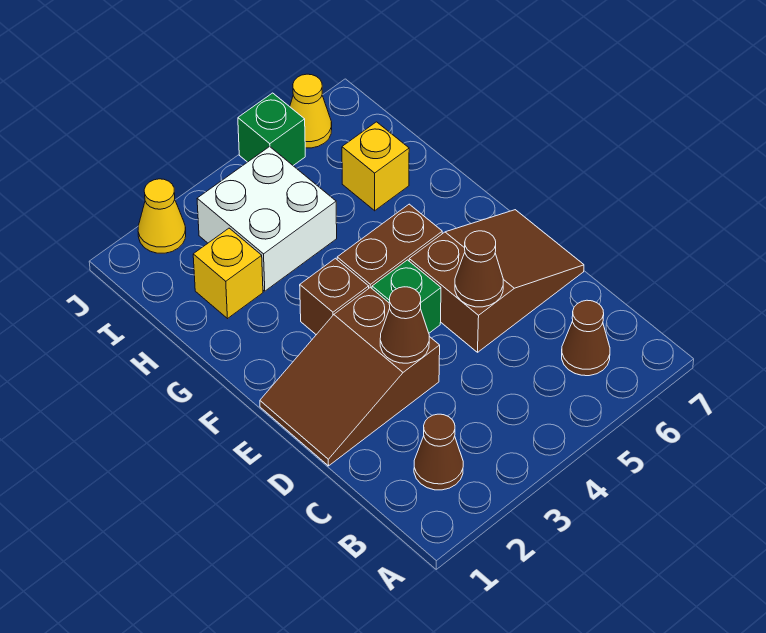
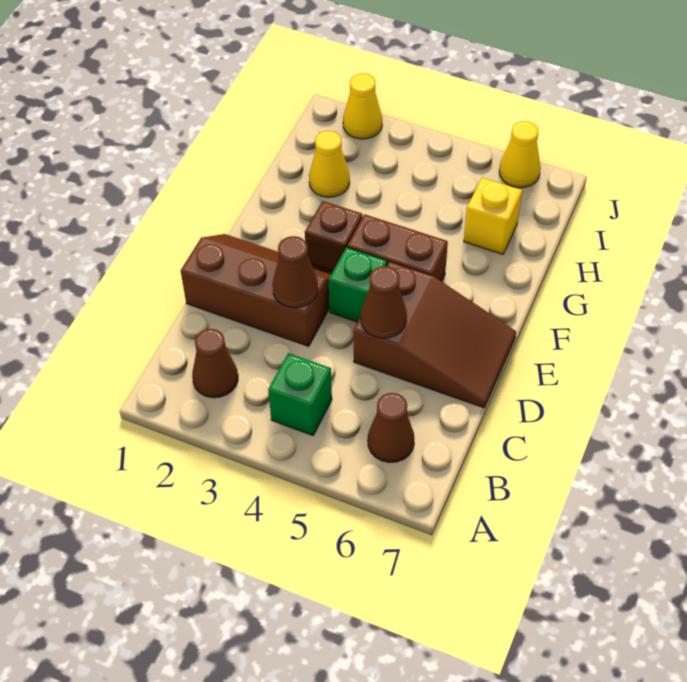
brown 2x3 slope [260,287,440,466] -> brown 2x3 slope turned to [181,234,333,346]
yellow 1x1 brick [193,228,263,318] -> yellow 1x1 cone [309,131,350,197]
white 2x2 brick [197,147,337,291] -> none
green 1x1 brick [238,93,305,165] -> green 1x1 brick moved to [268,353,332,435]

